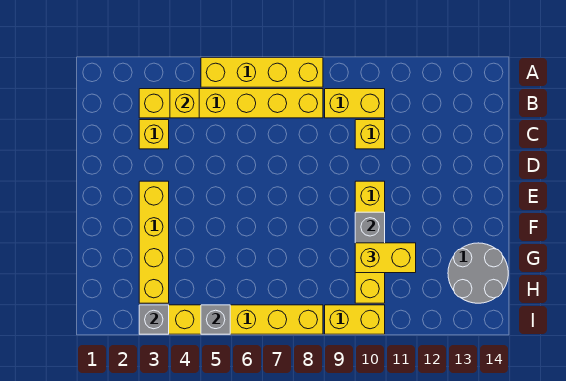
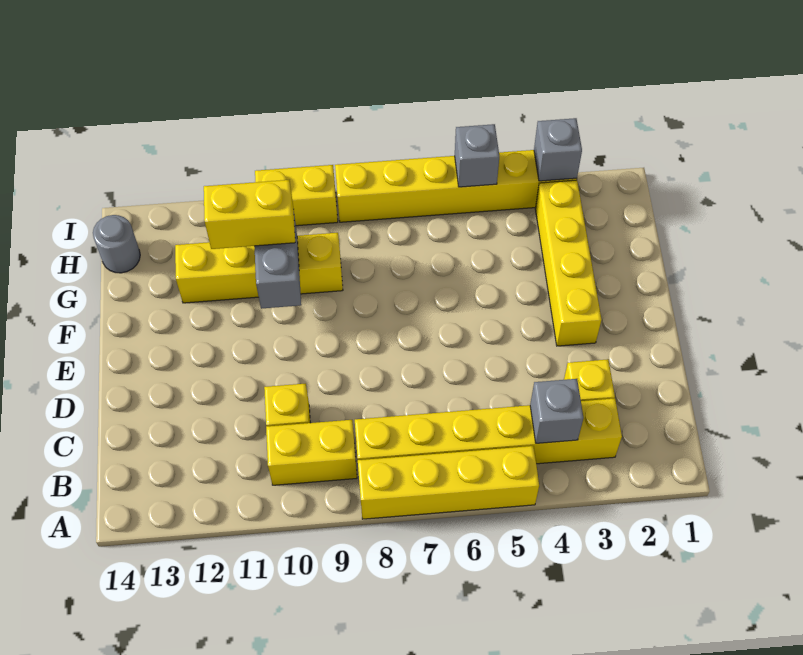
yellow 1x1 brick [170,89,199,118] -> grey 1x1 brick [530,379,583,443]
yellow 1x4 brick [355,181,385,303] -> yellow 1x4 brick turned to [175,233,343,303]
grey 2x2 round brick [448,243,508,303] -> grey 1x1 round brick [93,215,140,273]

